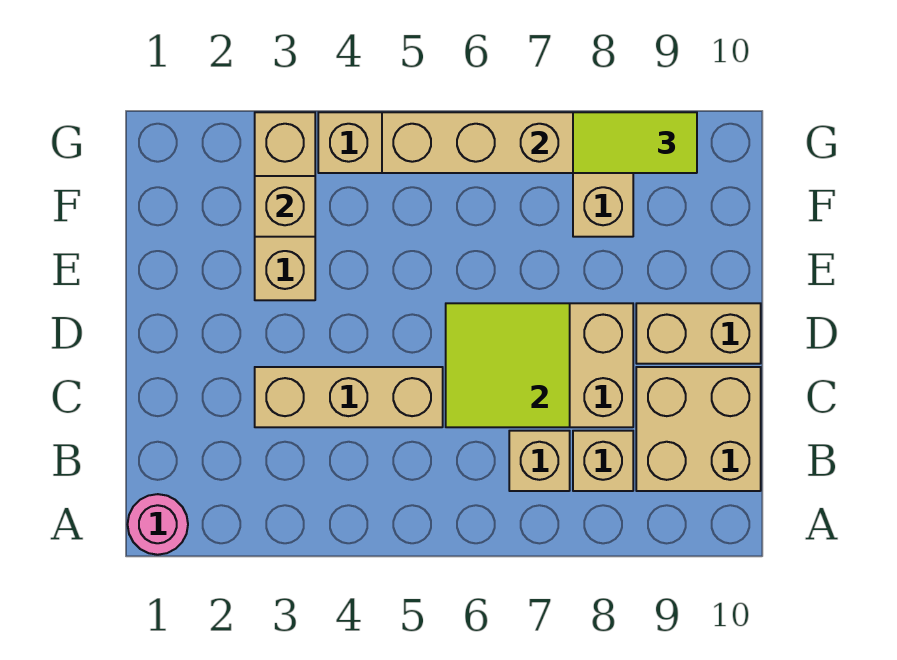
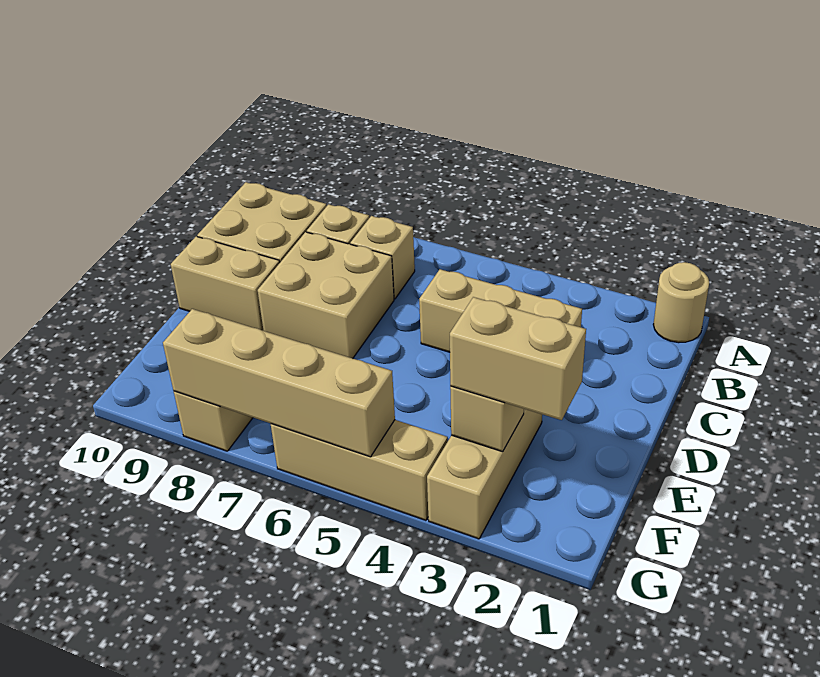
pink 1x1 round brick [128,494,188,555] -> tan 1x1 round brick [653,262,709,343]
lime 2x2 tile [446,303,570,427] -> none
none -> tan 1x2 brick [450,297,586,420]
lime 1x2 tile [573,112,697,173] -> none

